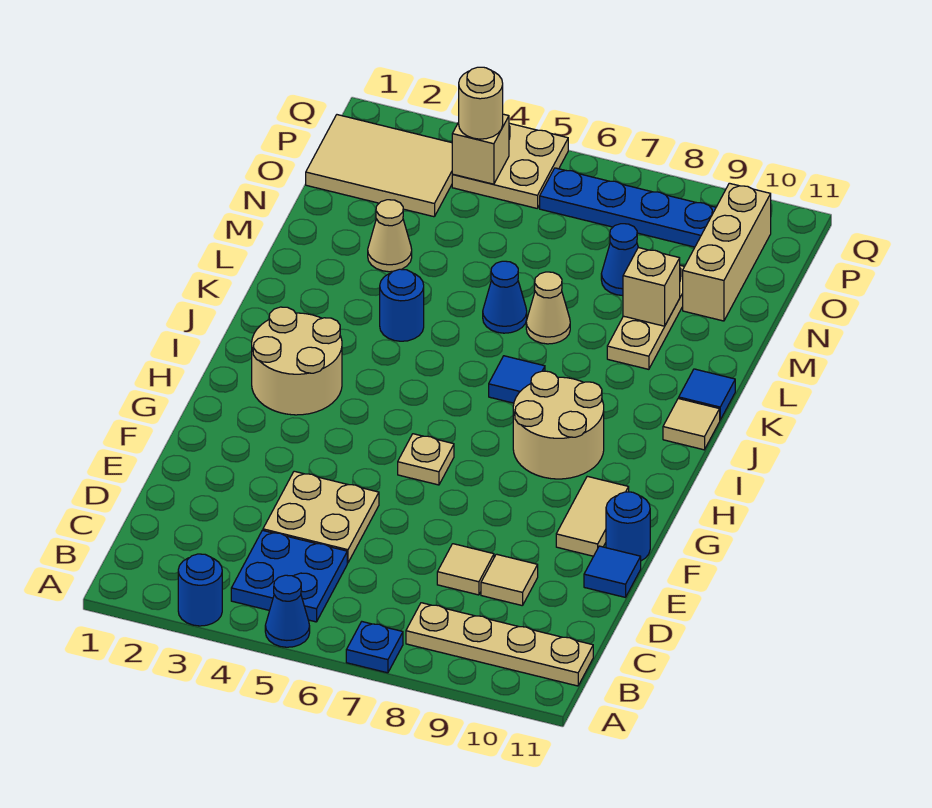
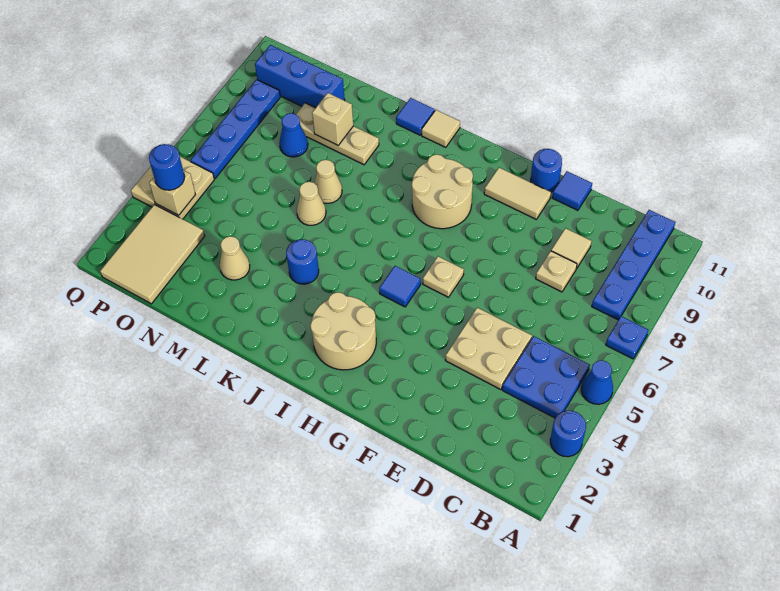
tan 1x4 plate [406,603,593,686] -> blue 1x4 plate [592,210,675,320]
tan 1x1 tile [437,544,494,595] -> tan 1x1 plate [536,251,577,292]
blue 1x1 tile [489,356,545,403] -> blue 1x1 tile moved to [379,266,421,307]
blue 1x1 cone [483,261,527,333] -> tan 1x1 cone [297,182,326,225]
tan 1x3 brick [683,183,771,321] -> blue 1x3 brick [255,45,345,108]
tan 1x1 round brick [459,67,503,139] -> blue 1x1 round brick [149,144,185,190]

